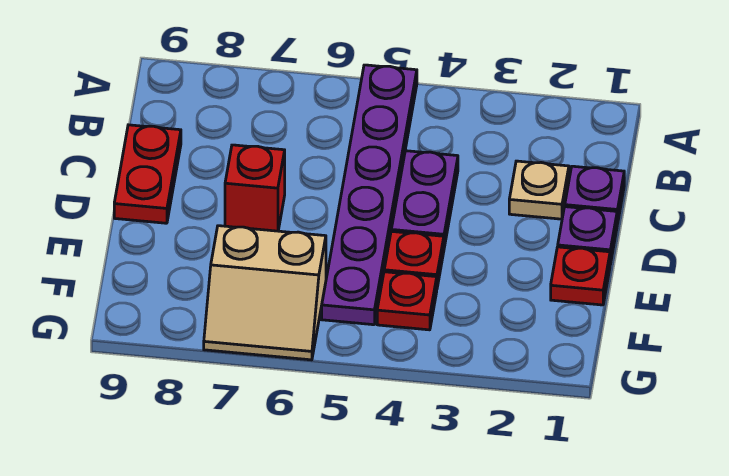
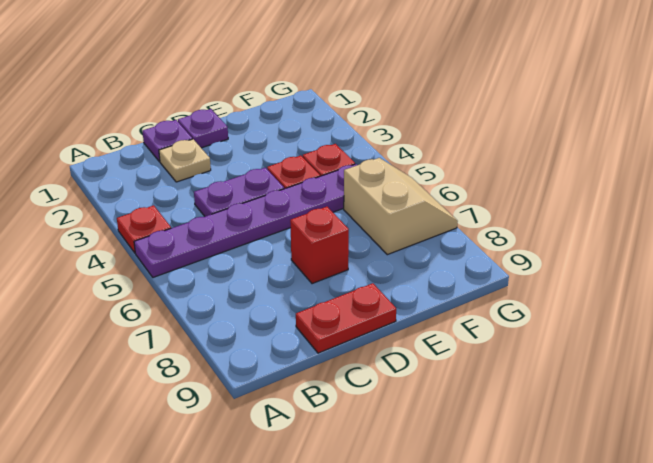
red 1x1 plate [551,247,610,305] -> red 1x1 plate moved to [117,205,171,253]

